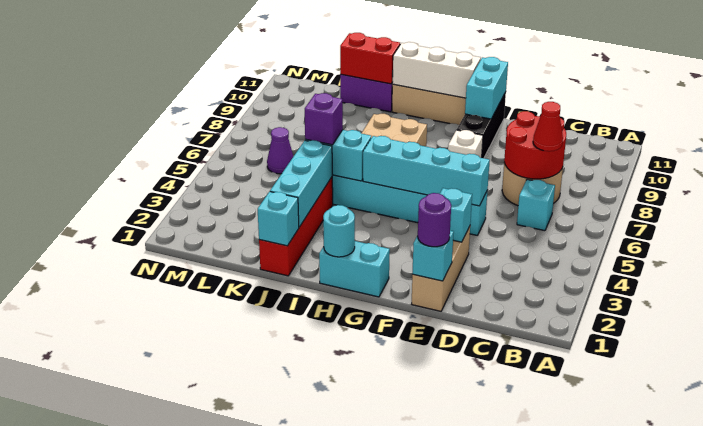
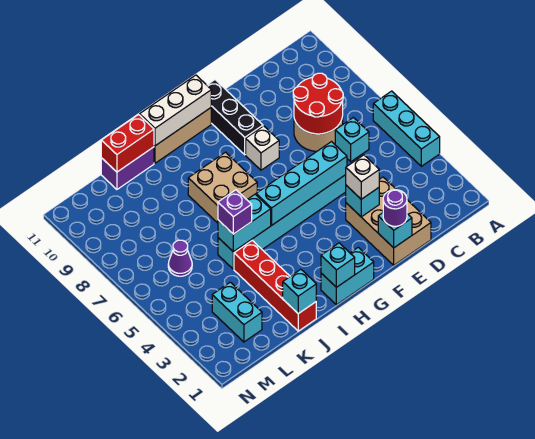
red 1x1 cone [533,102,563,151] -> none
tan 1x3 brick [412,226,470,311] -> tan 2x3 brick [346,177,431,265]
none -> white 1x1 brick [346,155,379,199]
cyan 1x2 brick [465,57,508,119] -> cyan 1x2 brick moved to [212,282,262,342]
cyan 1x1 round brick [323,205,355,257] -> cyan 1x1 brick [321,243,355,287]
cyan 1x3 brick [270,140,332,227] -> cyan 1x3 brick moved to [373,91,440,166]

